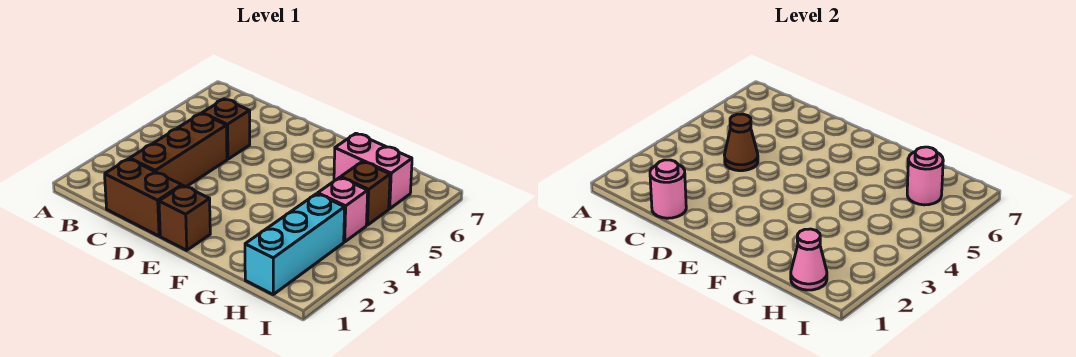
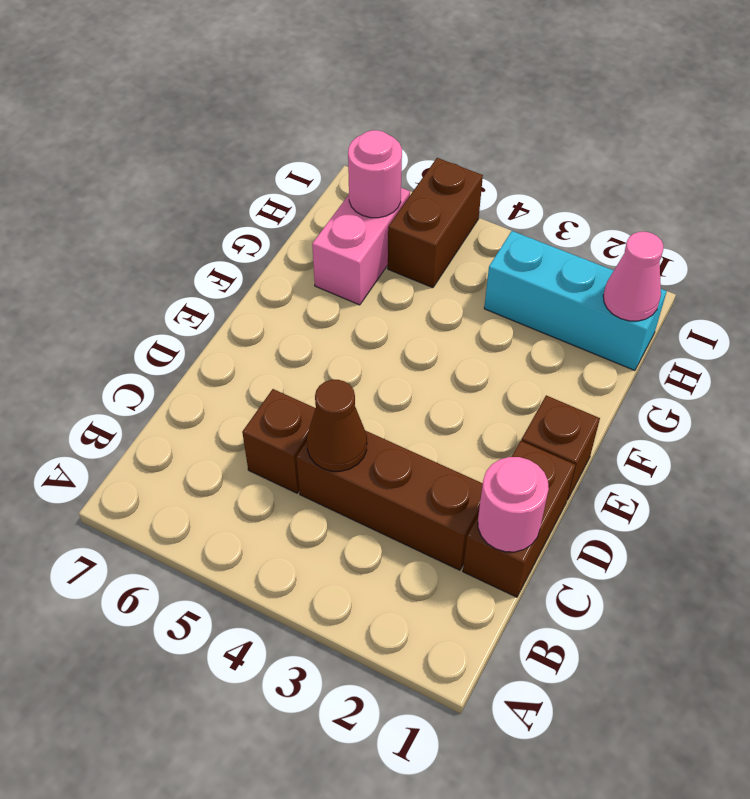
pink 1x1 brick [318,177,368,242] -> none
brown 1x1 brick [341,162,390,225] -> brown 1x2 brick [388,158,483,288]

